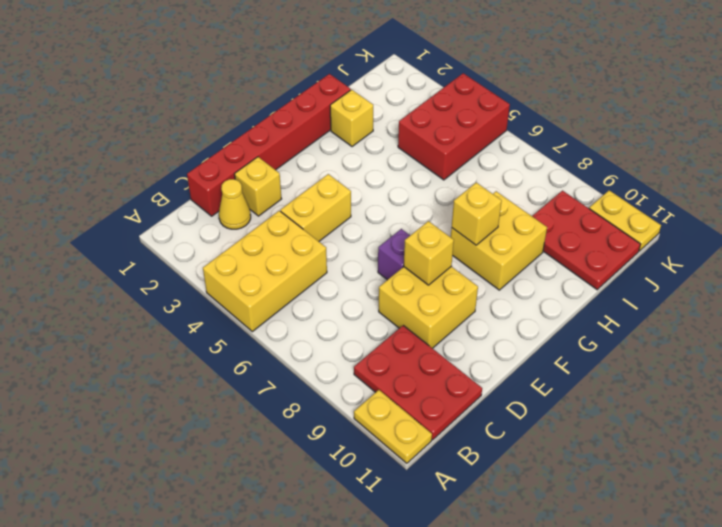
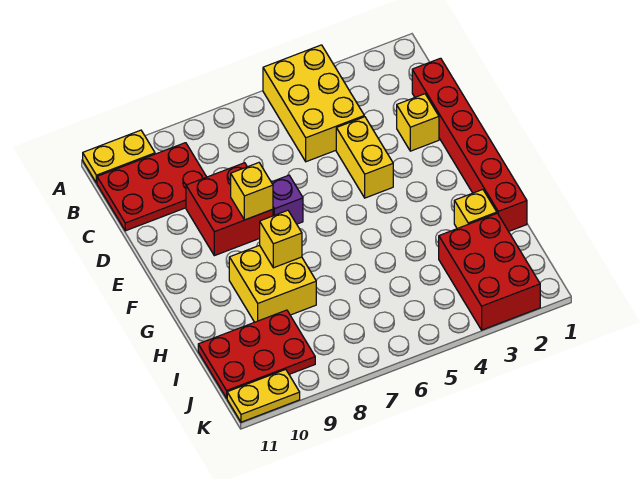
yellow 1x1 cone [219,179,251,229] -> none
yellow 2x2 brick [379,266,478,348] -> red 2x2 brick [186,163,273,256]
red 2x3 brick [398,73,510,180] -> red 2x3 brick moved to [439,213,540,330]

